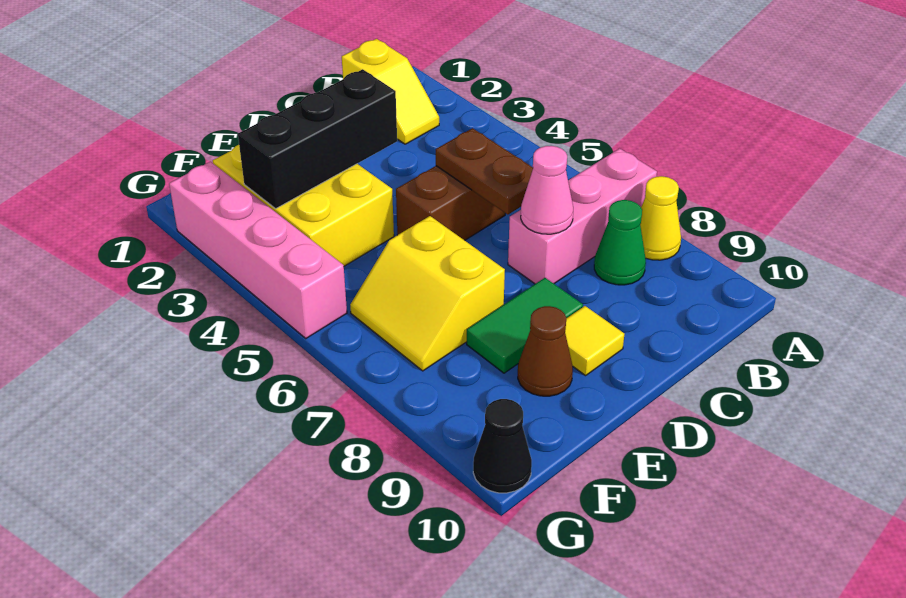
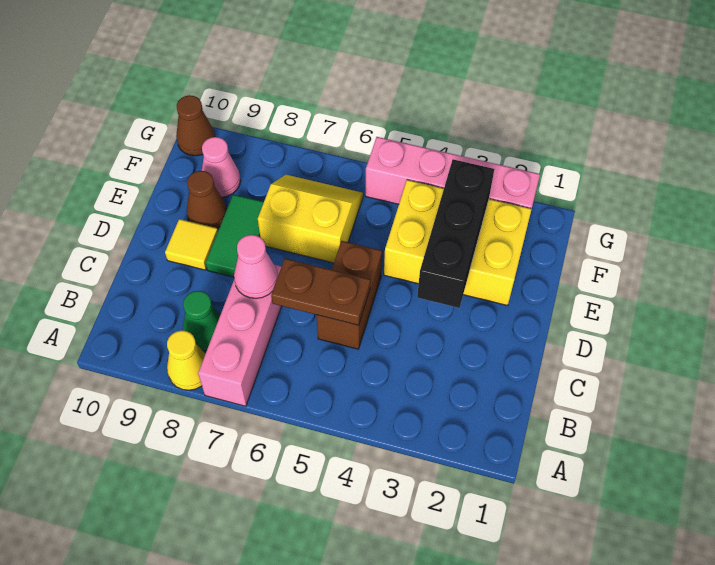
yellow 1x2 slope [342,39,439,144] -> none
none -> pink 1x1 cone [202,137,241,197]
black 1x1 cone [473,399,532,493] -> brown 1x1 cone [176,95,215,156]

